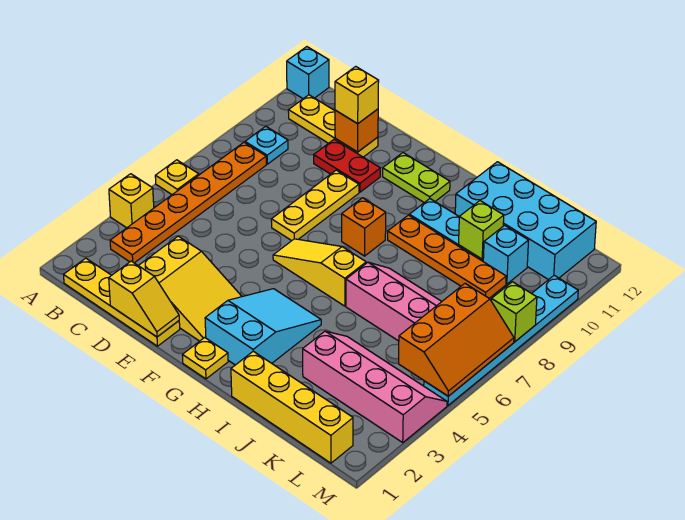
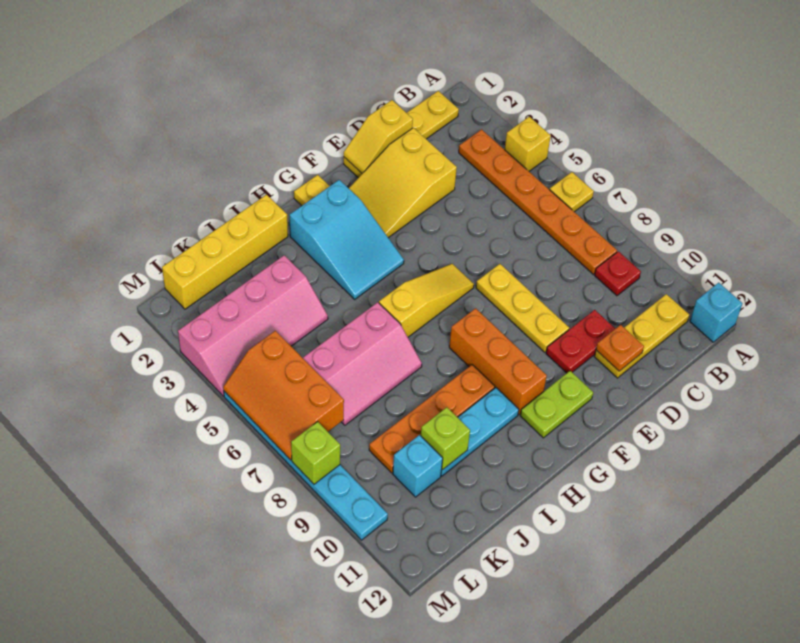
cyan 1x1 plate [245,126,288,164] -> red 1x1 plate [595,251,641,296]
orange 1x1 brick [335,109,378,152] -> orange 1x1 plate [596,325,644,371]
yellow 1x1 brick [335,66,379,124] -> none
orange 1x1 brick [342,198,386,256] -> orange 1x3 brick [449,308,547,414]
cyan 2x4 brick [455,162,596,280] -> none

